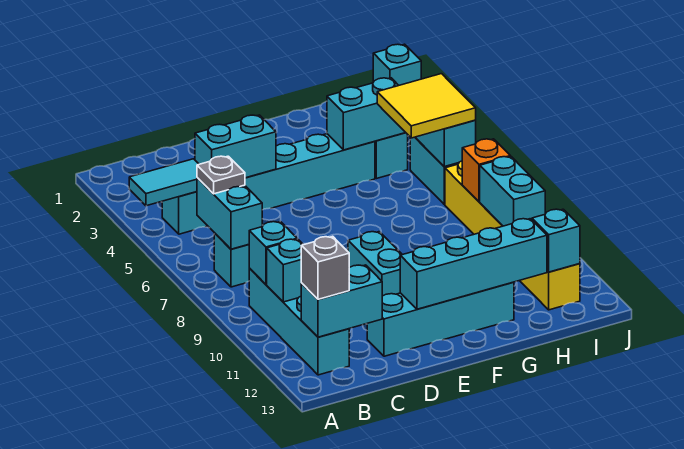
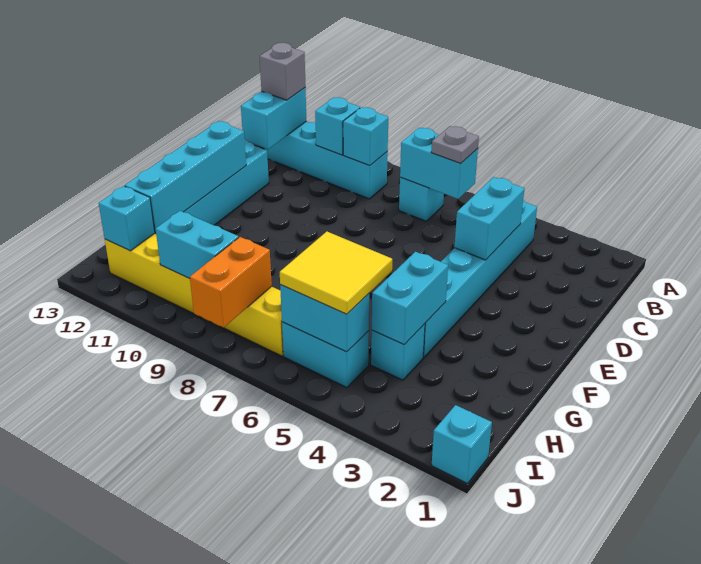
cyan 1x2 tile [129,159,199,206] -> none
cyan 1x2 brick [348,232,402,296] -> none
orange 1x1 brick [462,139,510,202] -> orange 1x2 brick [190,237,272,328]

